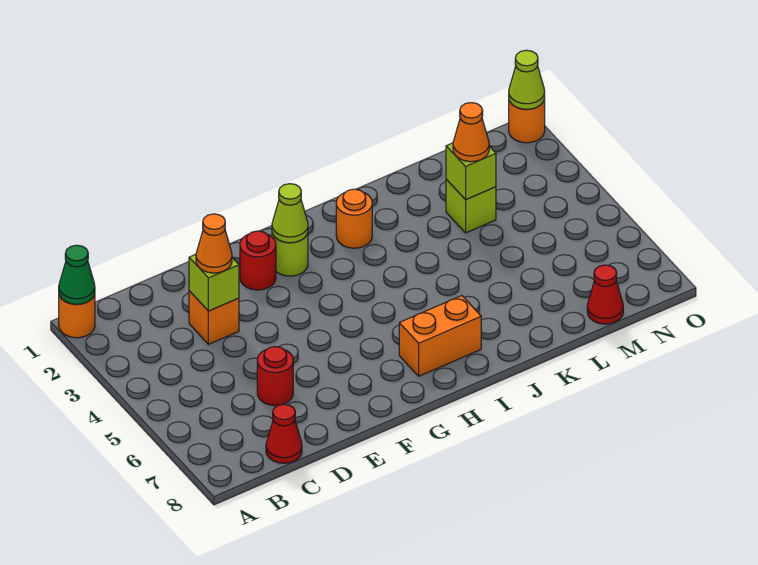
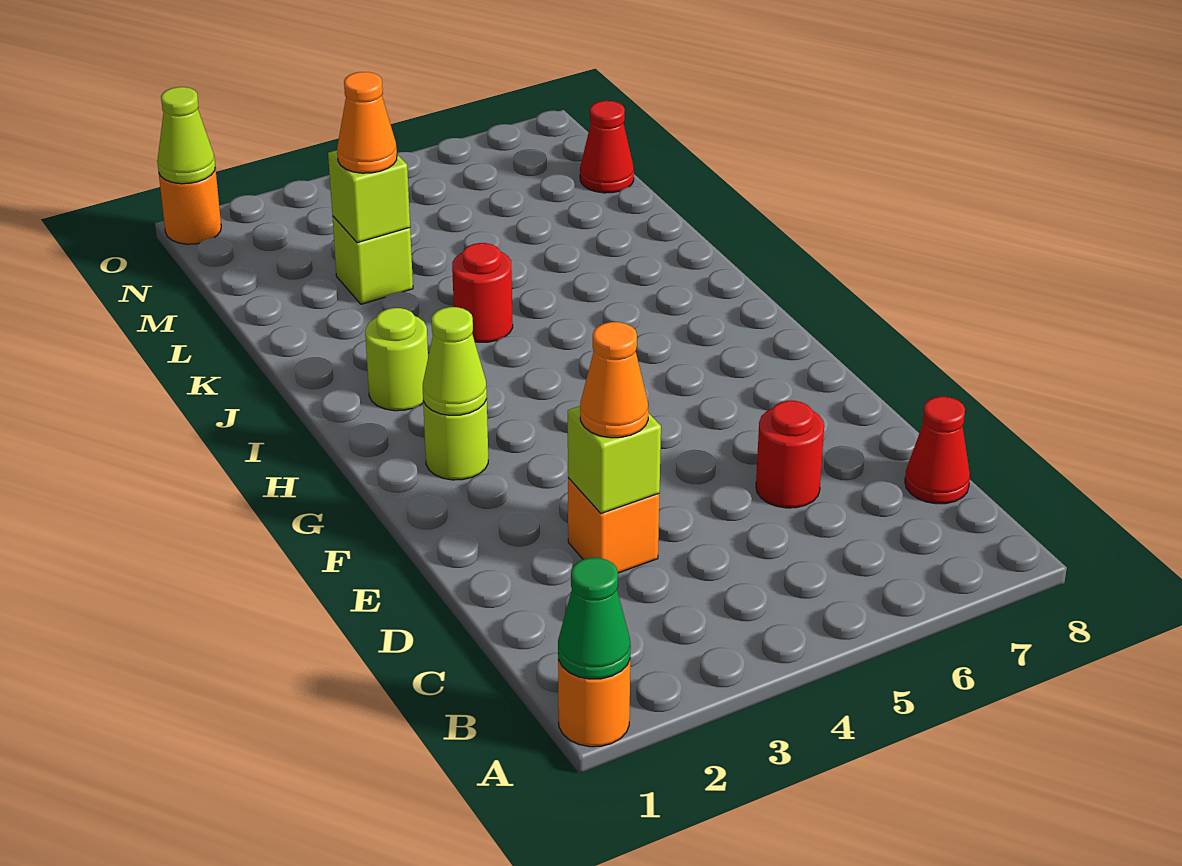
red 1x1 round brick [240,231,276,290] -> red 1x1 round brick moved to [452,243,513,342]
orange 1x2 brick [399,296,481,376] -> none
orange 1x1 round brick [336,189,372,248] -> lime 1x1 round brick [365,308,428,411]

